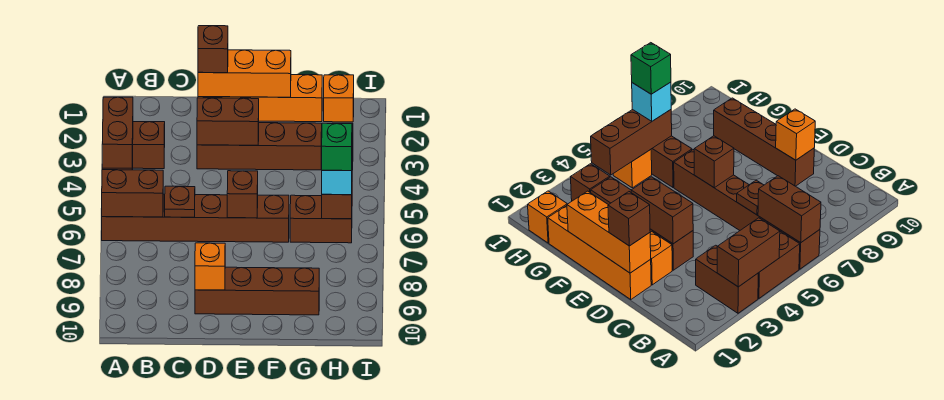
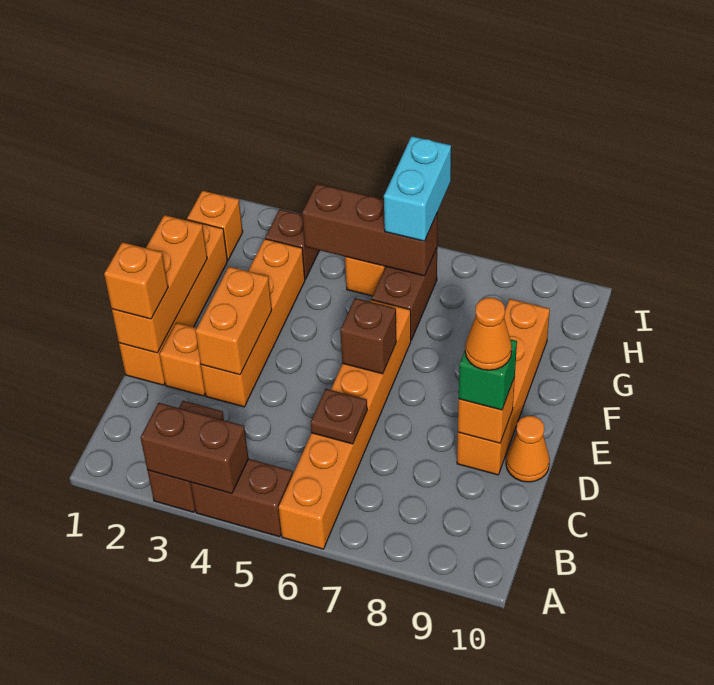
brown 1x6 brick [102,194,289,242] -> orange 1x6 brick [279,300,411,549]
brown 1x2 brick [102,170,163,217] -> none
brown 1x1 brick [198,26,228,73] -> orange 1x1 brick [104,242,168,319]
brown 1x4 brick [197,123,322,170] -> orange 1x4 brick [201,239,305,407]
brown 1x2 brick [197,98,259,145] -> orange 1x2 brick [196,267,272,375]
brown 1x4 brick [195,267,319,315] -> orange 1x4 brick [457,299,550,475]
none -> orange 1x1 cone [465,298,512,370]
none -> orange 1x1 cone [506,416,550,482]
cyan 1x1 brick [322,170,352,195] -> cyan 1x2 brick [384,136,451,241]
green 1x1 brick [321,123,352,171] -> green 1x1 brick moved to [459,339,517,410]

